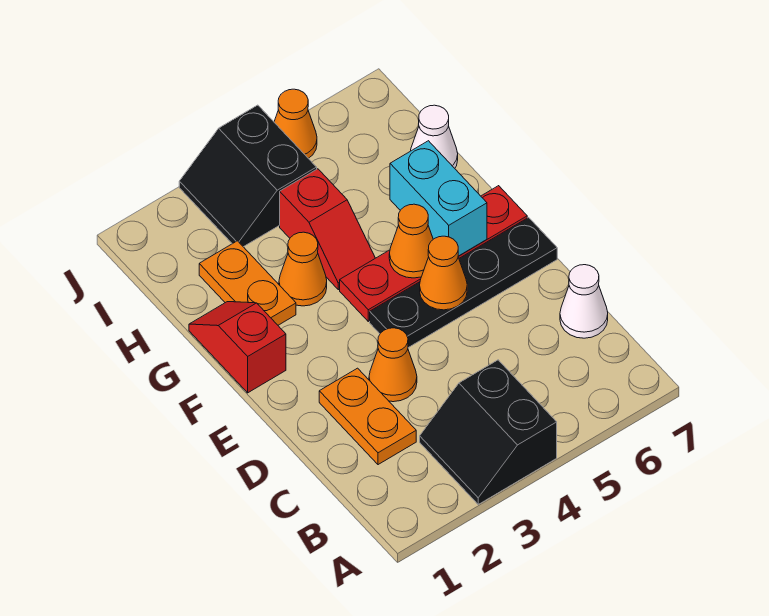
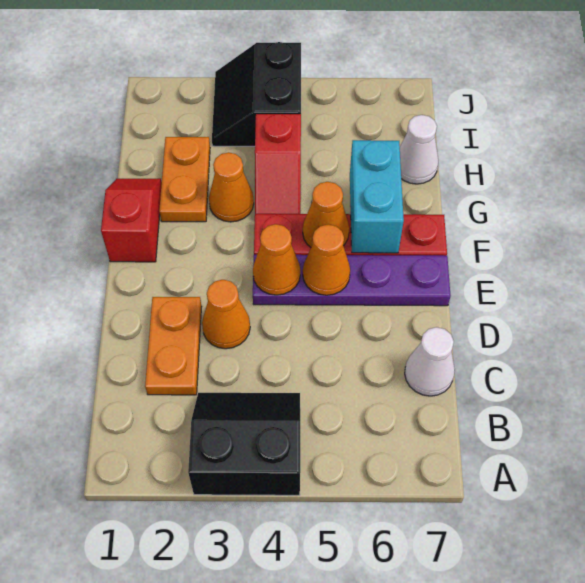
black 2x2 slope [420,360,557,504] -> black 2x2 slope turned to [188,393,300,495]
black 1x4 plate [370,218,557,348] -> purple 1x4 plate [253,255,451,306]
orange 1x1 cone [274,89,317,158] -> orange 1x1 cone moved to [253,224,300,295]

